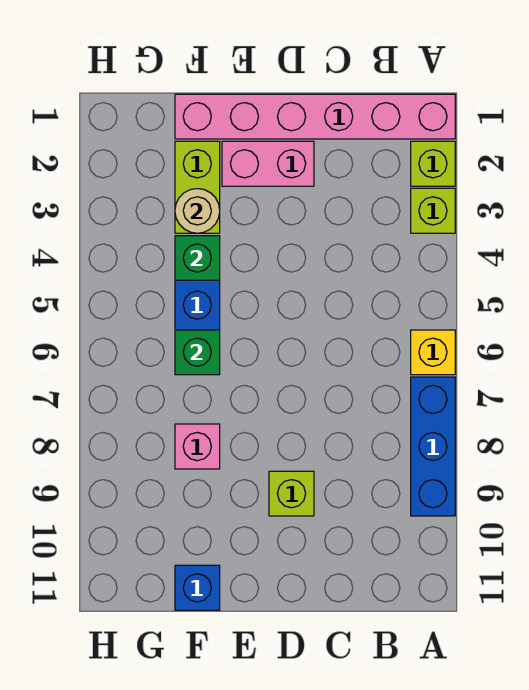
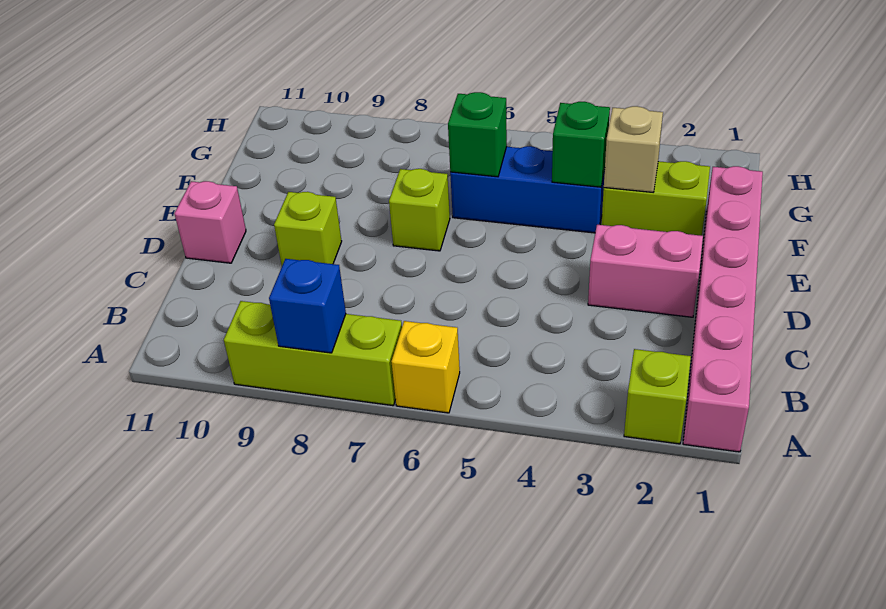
lime 1x1 brick [411,188,455,233] -> lime 1x1 brick moved to [389,169,450,251]
blue 1x3 brick [411,377,455,516] -> lime 1x3 brick [224,301,402,406]
pink 1x2 brick [222,141,314,186] -> pink 1x2 brick turned to [588,225,703,317]
tan 1x1 round brick [175,189,220,233] -> tan 1x1 brick [604,106,663,192]
pink 1x1 brick [175,424,220,469] -> pink 1x1 brick moved to [174,181,246,263]
blue 1x1 brick [175,565,220,610] -> blue 1x1 brick moved to [269,259,346,353]

